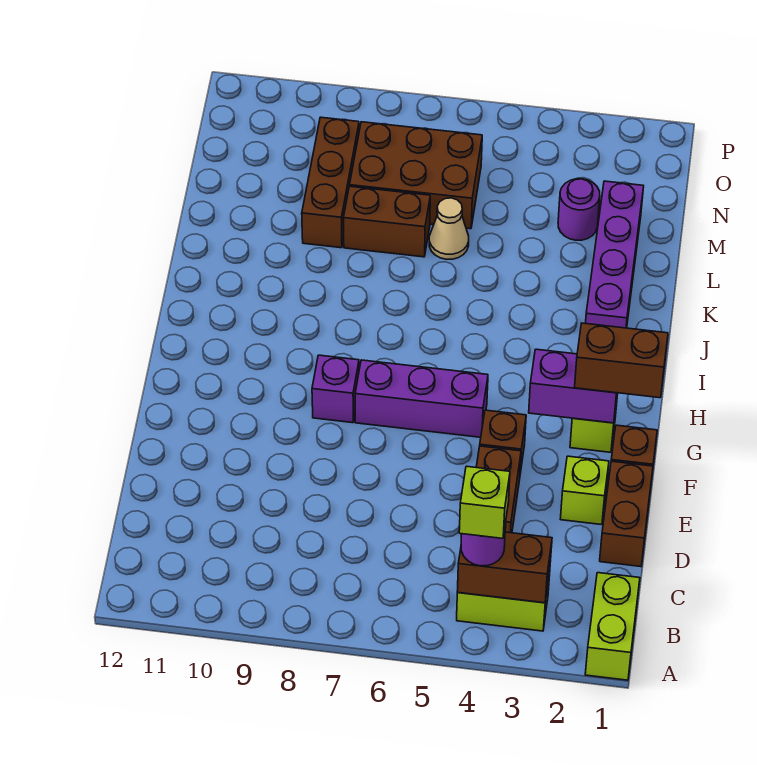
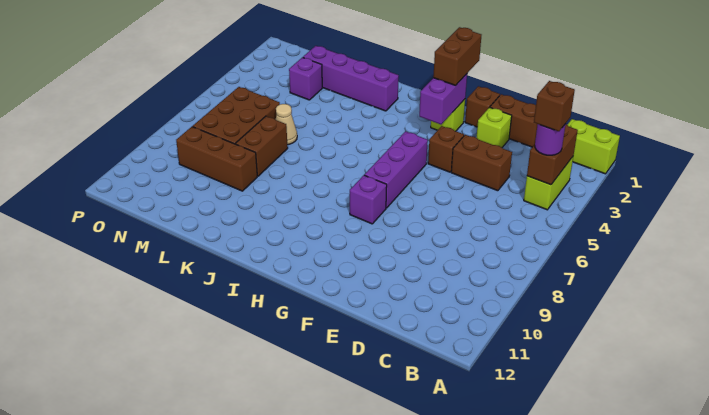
lime 1x1 brick [459,466,510,538] -> brown 1x1 brick [534,81,575,131]
purple 1x1 round brick [558,179,600,240] -> purple 1x1 brick [289,57,322,100]

